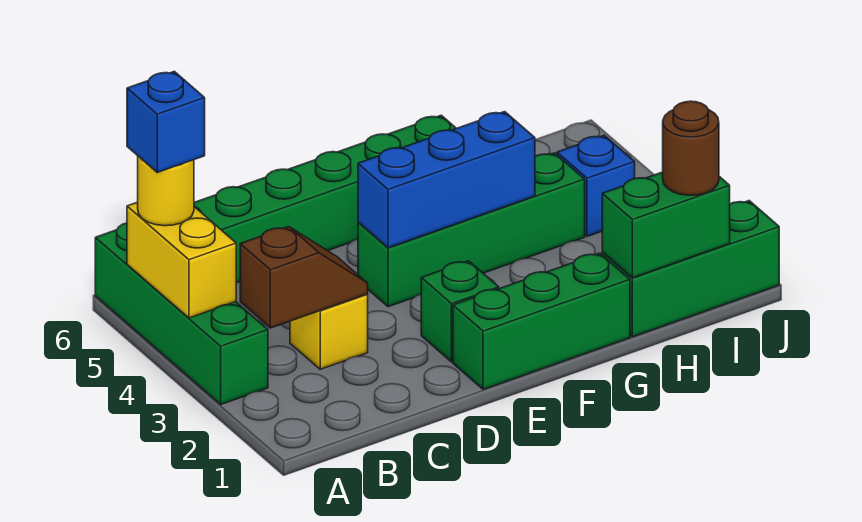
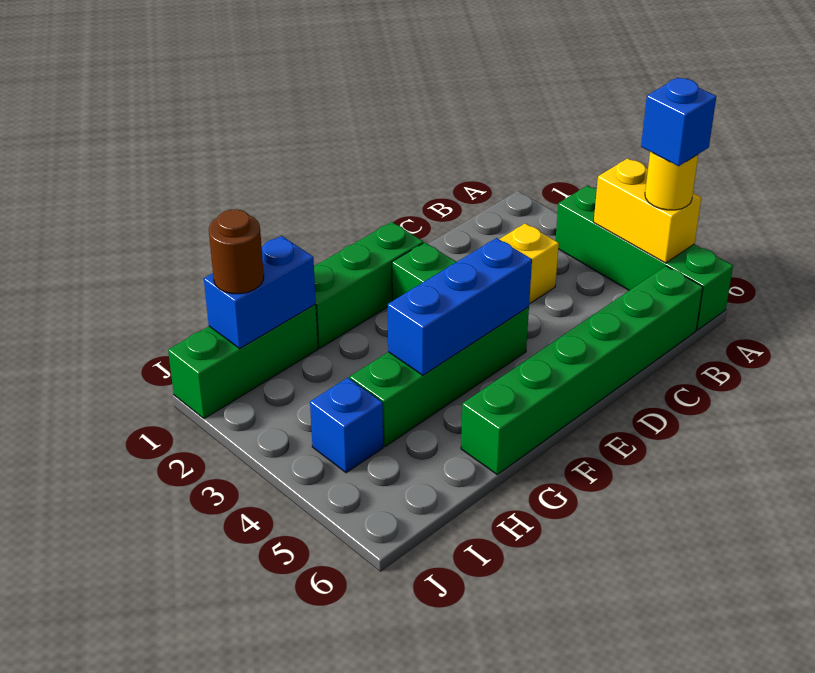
brown 1x2 slope [240,227,368,328] -> none
green 1x2 brick [602,172,730,278] -> blue 1x2 brick [204,236,316,348]

